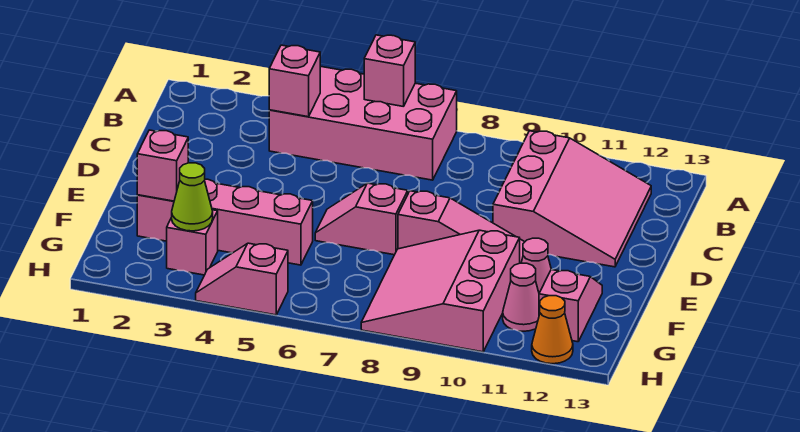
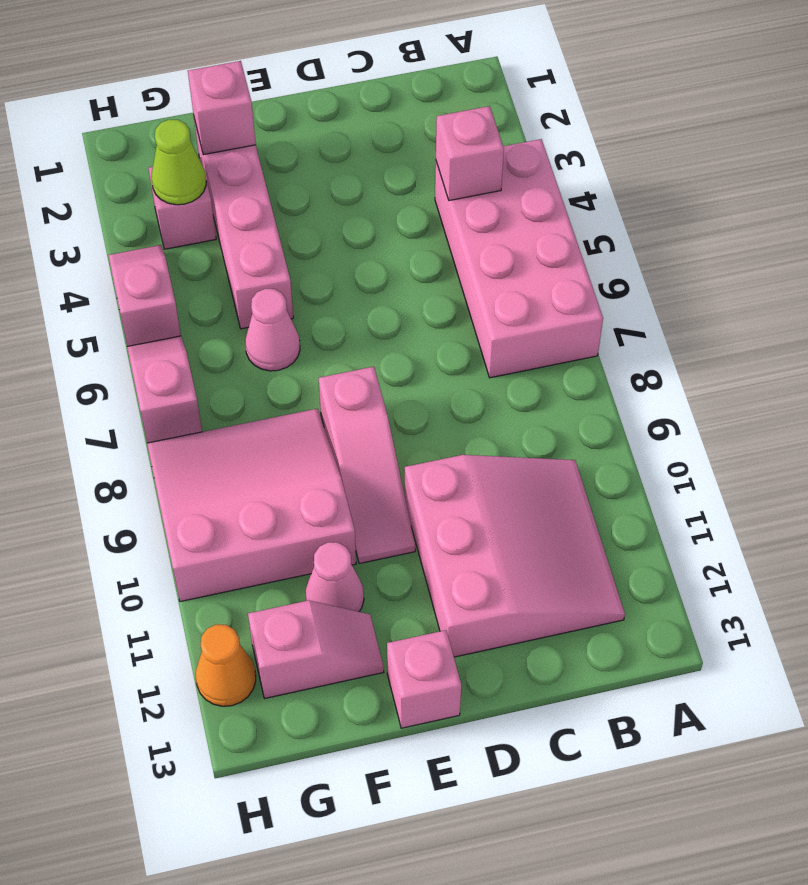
pink 1x1 brick [364,35,415,107] -> pink 1x1 brick moved to [387,630,461,728]
pink 3x3 slope [493,131,651,267] -> pink 3x3 slope turned to [405,455,625,657]
pink 1x2 slope [315,183,408,255] -> pink 1x2 slope moved to [127,336,202,443]
pink 1x1 cone [503,263,539,331] -> pink 1x1 cone moved to [245,289,300,371]

